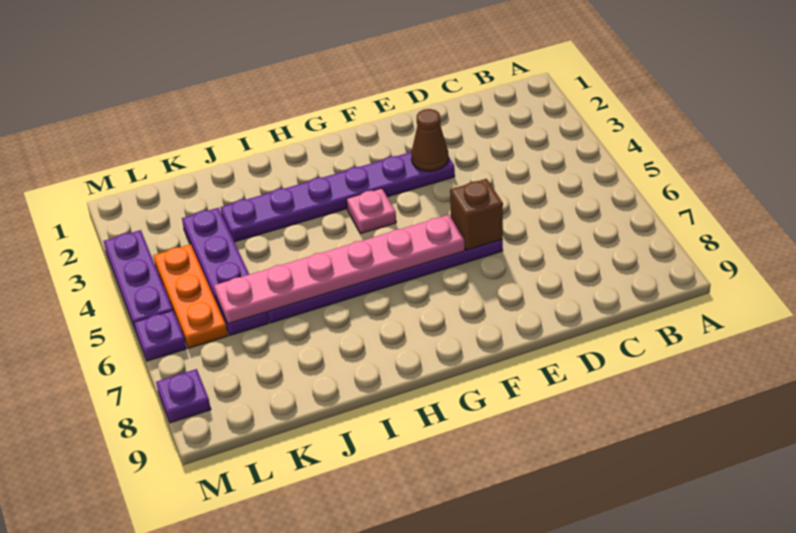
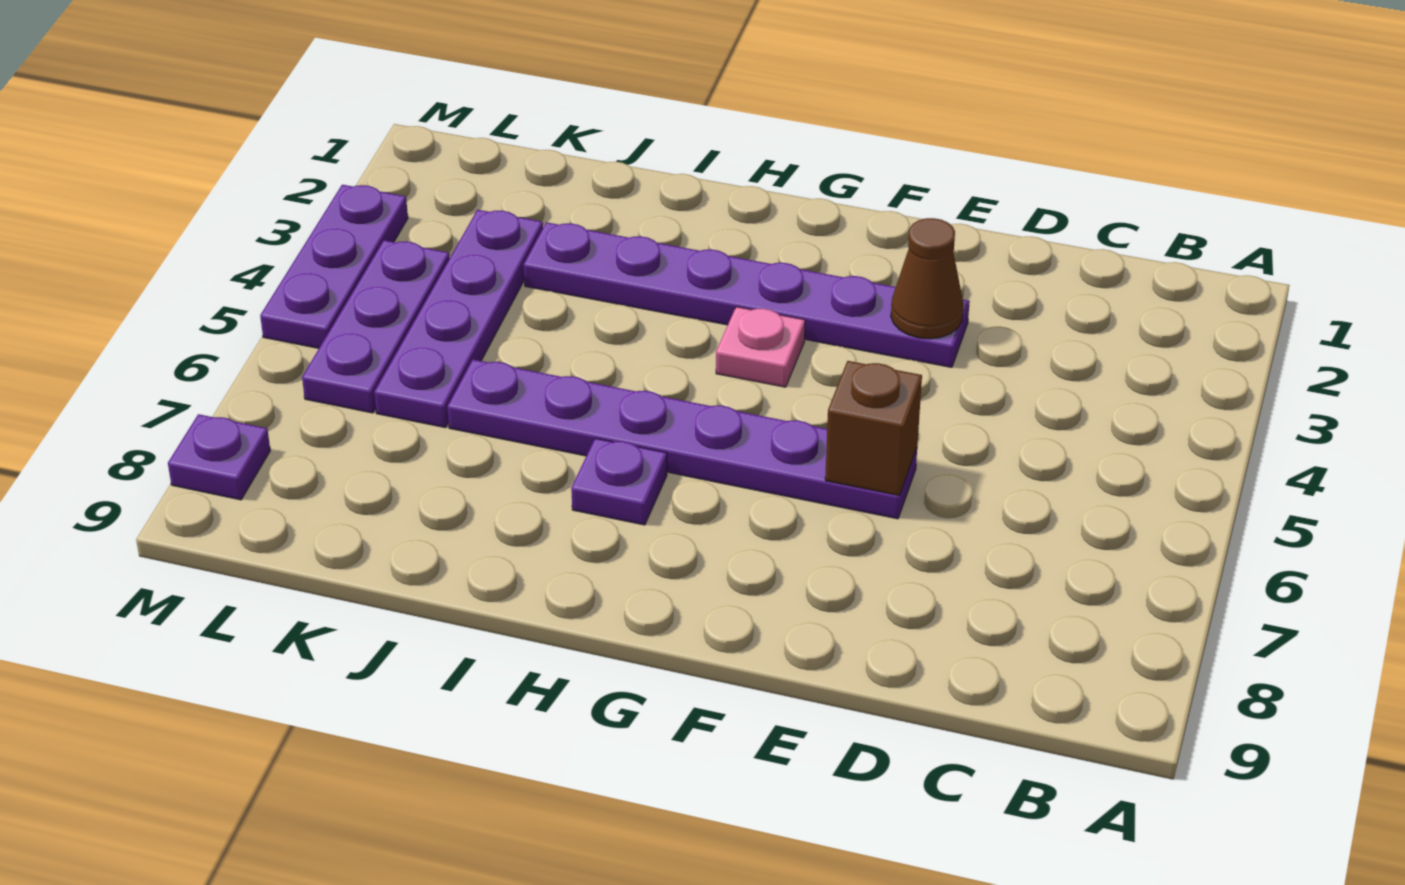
pink 1x6 plate [214,215,465,324] -> none
orange 1x3 plate [153,244,228,348] -> purple 1x3 plate [302,240,450,413]
purple 1x1 plate [134,310,186,361] -> purple 1x1 plate moved to [571,438,667,525]

